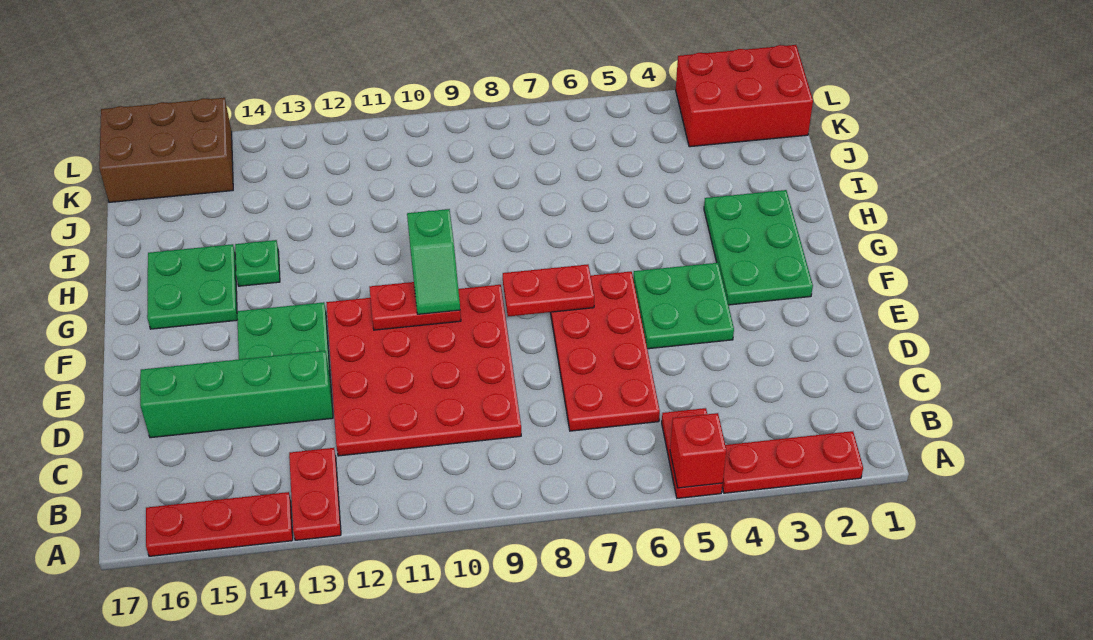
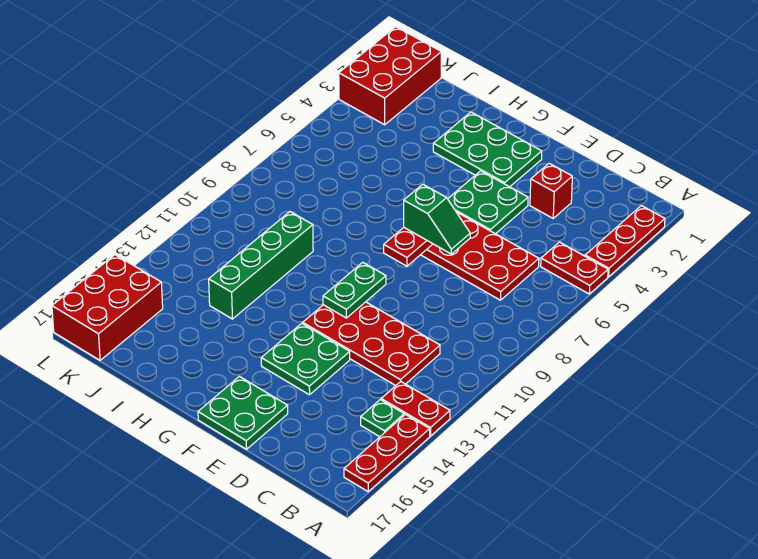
red 1x1 brick [670,413,726,488] -> red 1x1 brick moved to [530,163,572,218]
red 4x4 plate [326,285,521,456] -> red 2x4 plate [303,302,440,386]
green 1x4 brick [140,351,333,438] -> green 1x4 brick moved to [209,212,313,319]
red 1x2 plate [369,282,461,330] -> green 1x2 plate [323,262,386,318]
green 1x2 slope [407,209,460,314] -> green 1x2 slope moved to [404,184,470,254]
green 2x2 plate [147,244,237,329] -> green 2x2 plate moved to [198,376,288,449]
green 1x1 plate [235,240,280,286] -> green 1x1 plate moved to [361,400,404,437]
brown 2x3 brick [99,98,233,202] -> red 2x3 brick [52,255,163,360]

